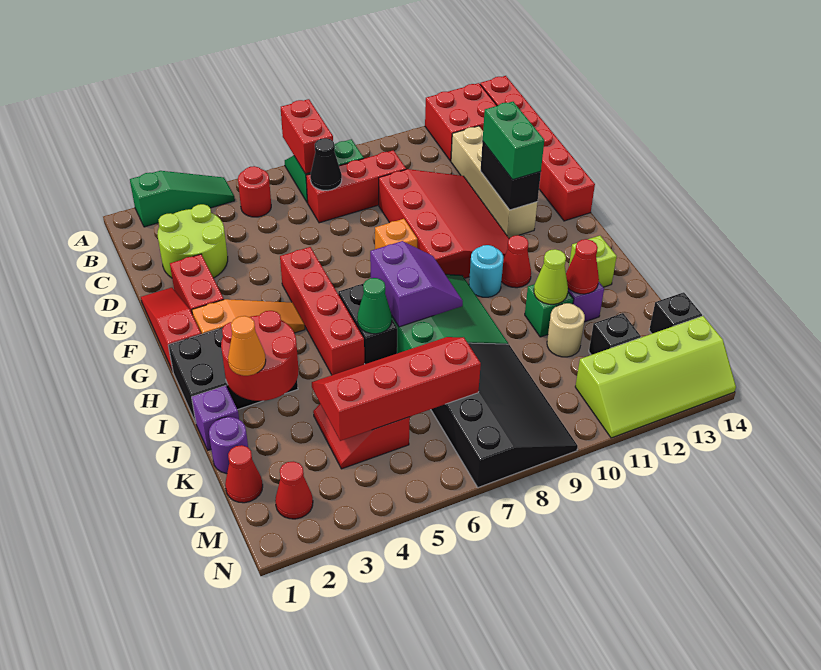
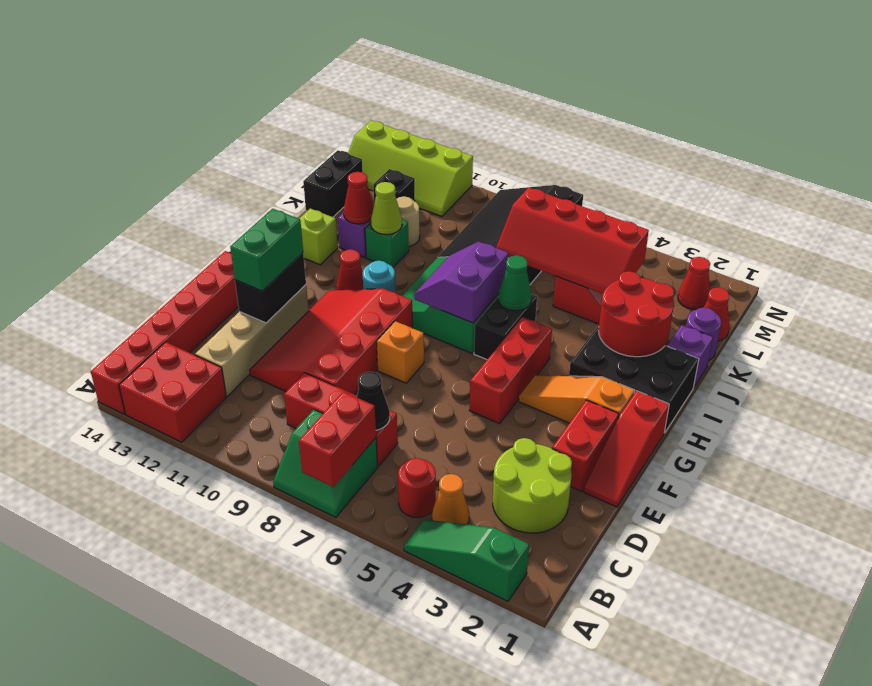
red 1x4 brick [280,247,364,375] -> red 1x3 brick [469,317,552,424]
orange 1x1 cone [228,316,266,376] -> orange 1x1 cone moved to [432,474,469,524]
black 1x1 brick [649,292,702,334] -> black 1x2 brick [303,150,363,217]
lime 2x4 slope [575,316,736,438] -> lime 2x4 slope turned to [348,121,473,217]

